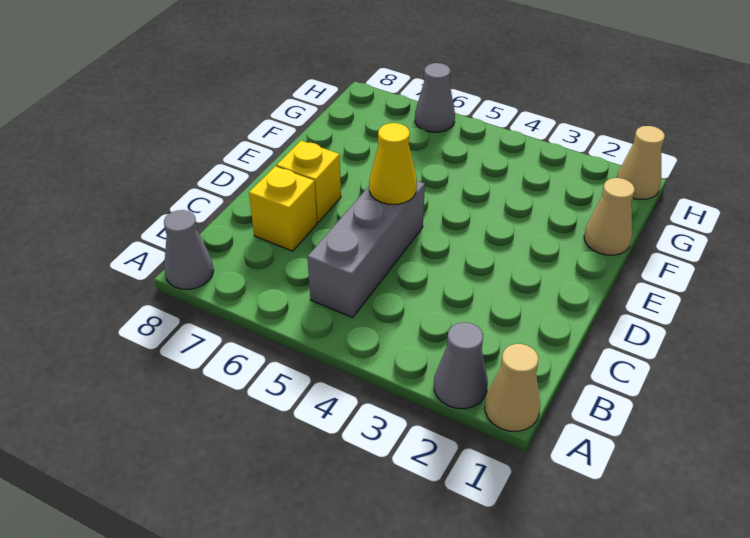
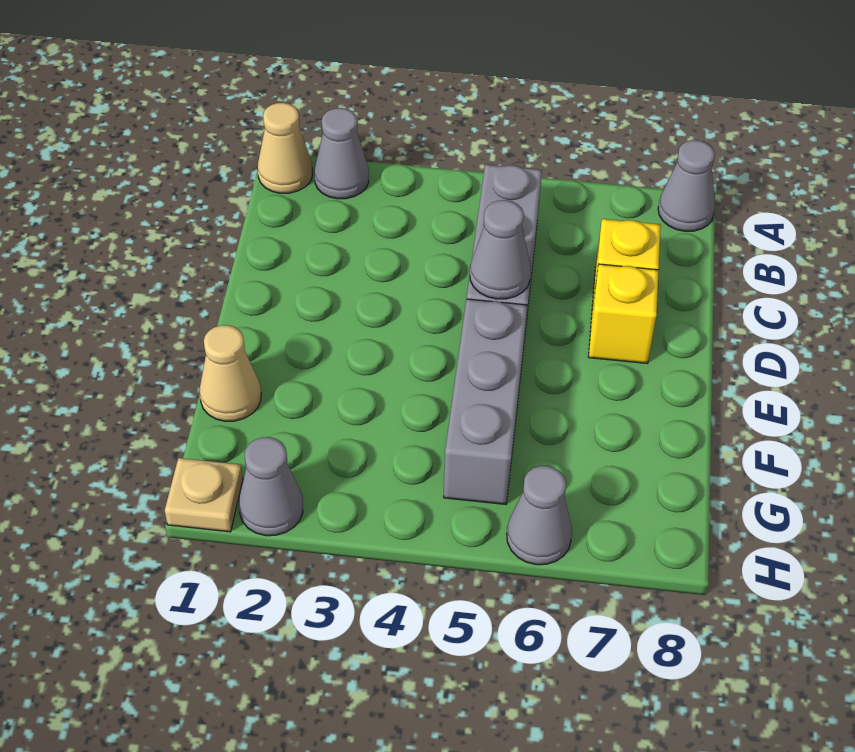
yellow 1x1 cone [369,123,417,204] -> grey 1x1 cone [470,200,531,299]
none -> grey 1x3 brick [444,299,527,504]
tan 1x1 cone [617,126,665,199] -> tan 1x1 plate [165,458,243,532]
none -> grey 1x1 cone [239,437,303,536]

